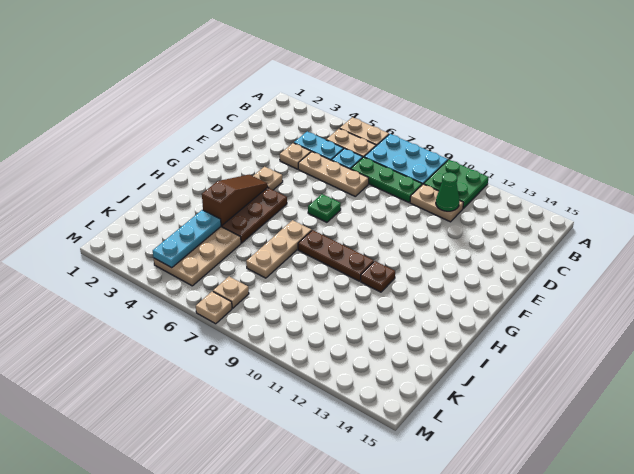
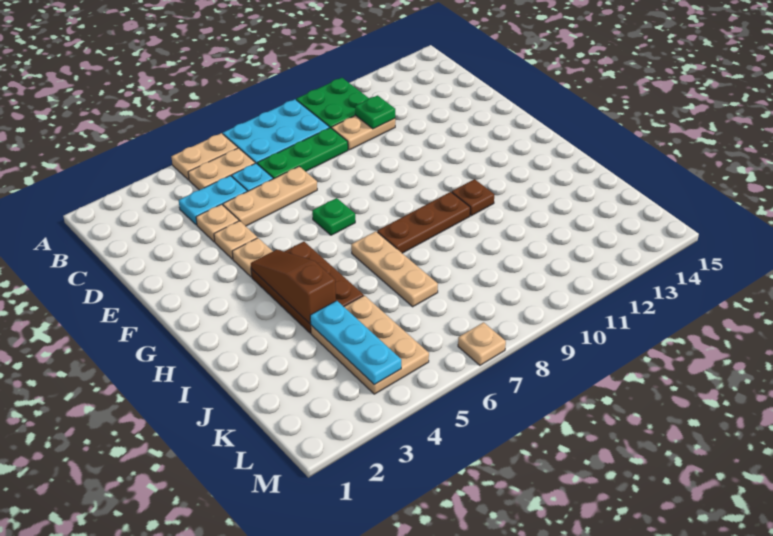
green 1x1 cone [436,172,460,211] -> green 1x1 plate [355,95,395,129]
tan 1x1 plate [213,276,249,308] -> tan 1x1 plate moved to [214,221,257,259]

